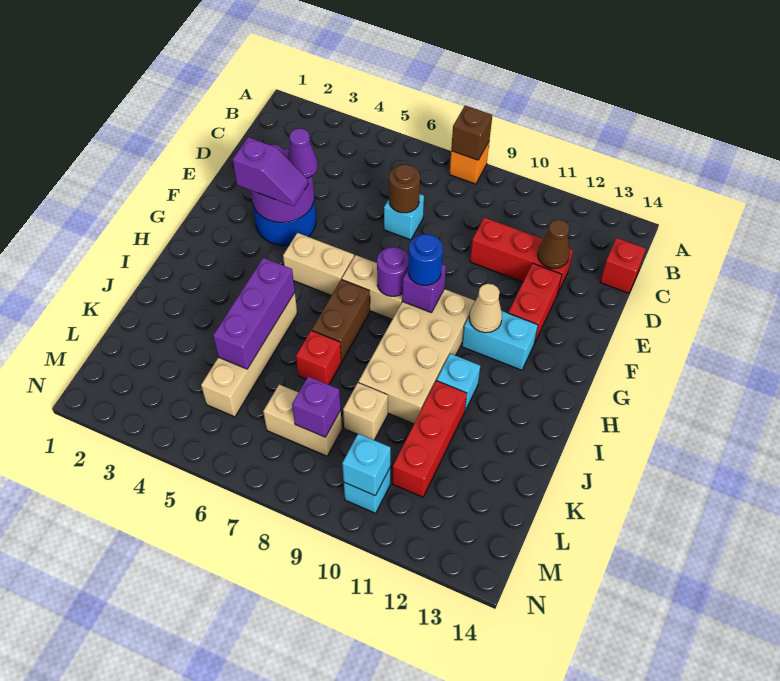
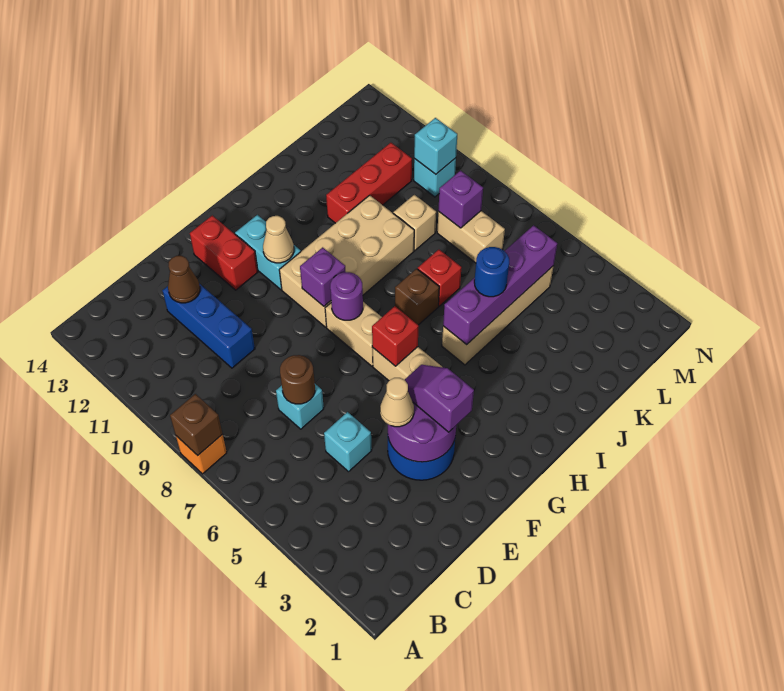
red 1x1 brick [600,238,646,293] -> red 1x1 brick moved to [372,306,419,366]
red 1x3 brick [470,217,573,293] -> blue 1x3 brick [162,284,255,368]
purple 1x1 cone [287,129,318,178] -> tan 1x1 cone [380,378,414,427]
red 1x2 brick [508,263,562,344] -> red 1x2 brick turned to [190,215,258,290]
blue 1x1 round brick [408,234,443,285] -> blue 1x1 round brick moved to [474,247,509,297]
brown 1x2 brick [312,280,370,361] -> brown 1x1 brick [395,269,439,325]
purple 1x3 brick [213,258,295,369] -> purple 1x4 brick [443,225,557,345]
cyan 1x1 brick [437,354,480,410] -> cyan 1x1 brick moved to [324,412,372,472]

